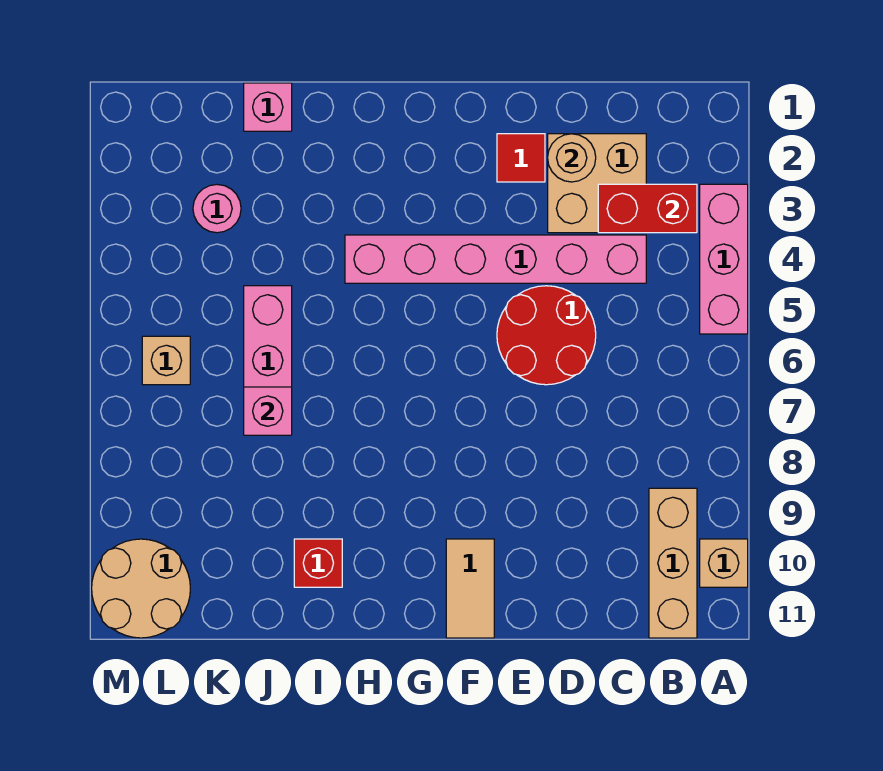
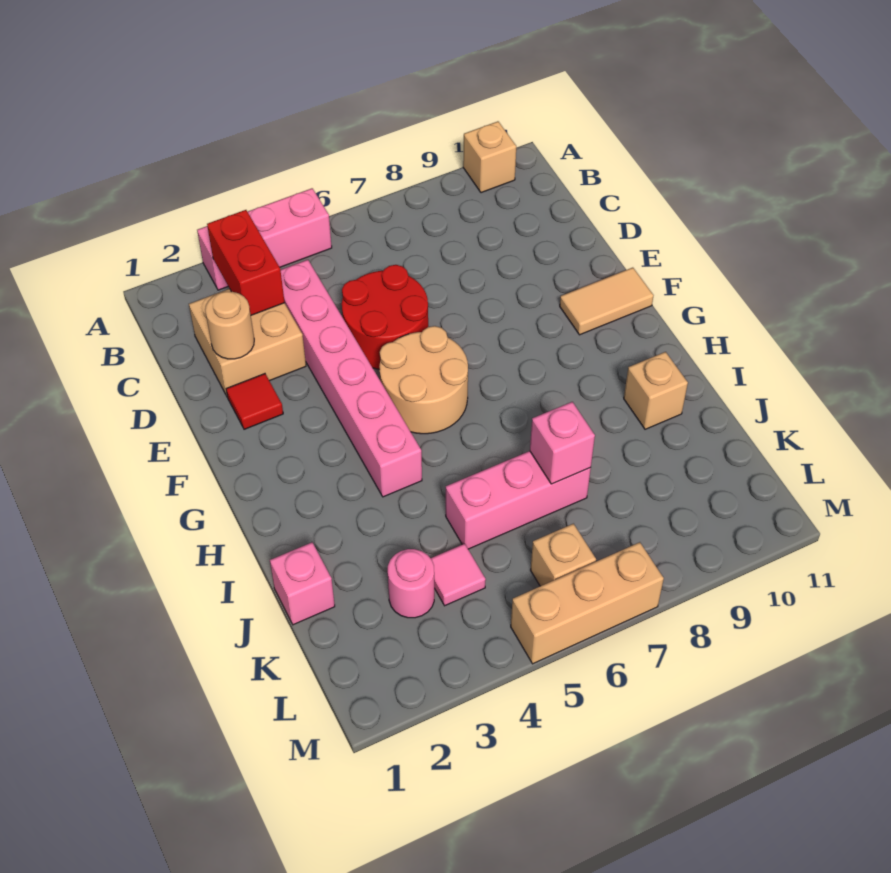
tan 1x3 brick [649,488,697,638] -> tan 1x3 brick moved to [511,542,664,664]
red 1x1 brick [294,539,342,587] -> tan 1x1 brick [624,352,688,429]
none -> pink 1x1 tile [431,544,486,606]
tan 2x2 round brick [92,539,190,638] -> tan 2x2 round brick moved to [379,326,468,434]

